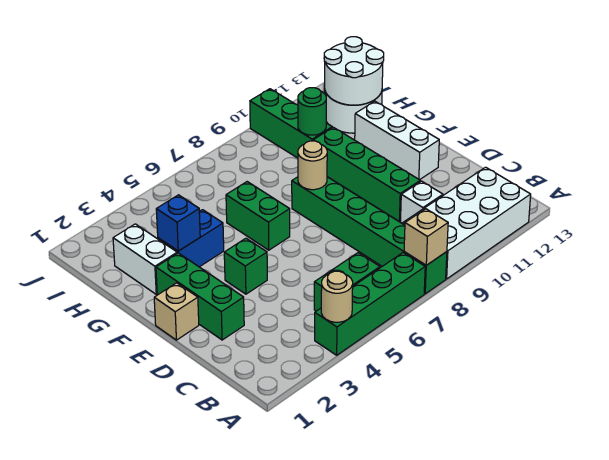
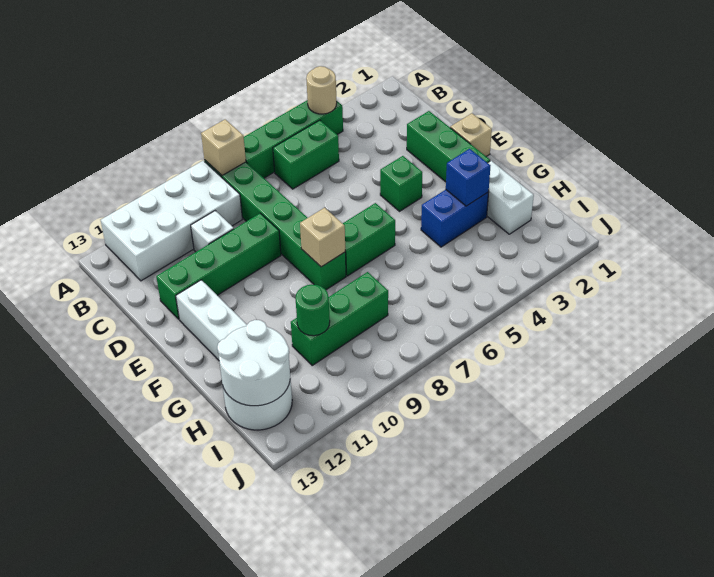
green 1x4 brick [313,127,420,222] -> green 1x4 brick turned to [156,213,281,319]
green 1x2 brick [226,182,290,250] -> green 1x2 brick turned to [343,203,395,276]
tan 1x1 round brick [298,141,327,190] -> tan 1x1 brick [300,208,345,267]
green 1x3 brick [250,89,332,158] -> green 1x3 brick turned to [291,272,388,365]

